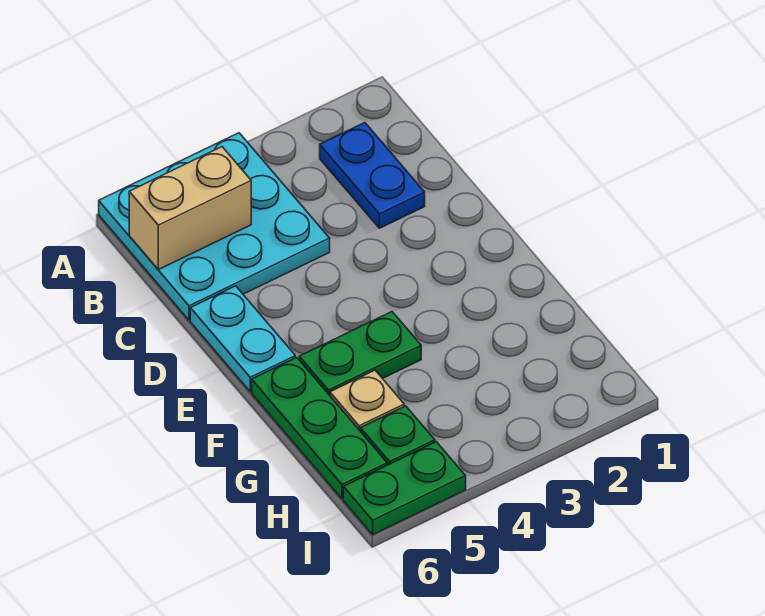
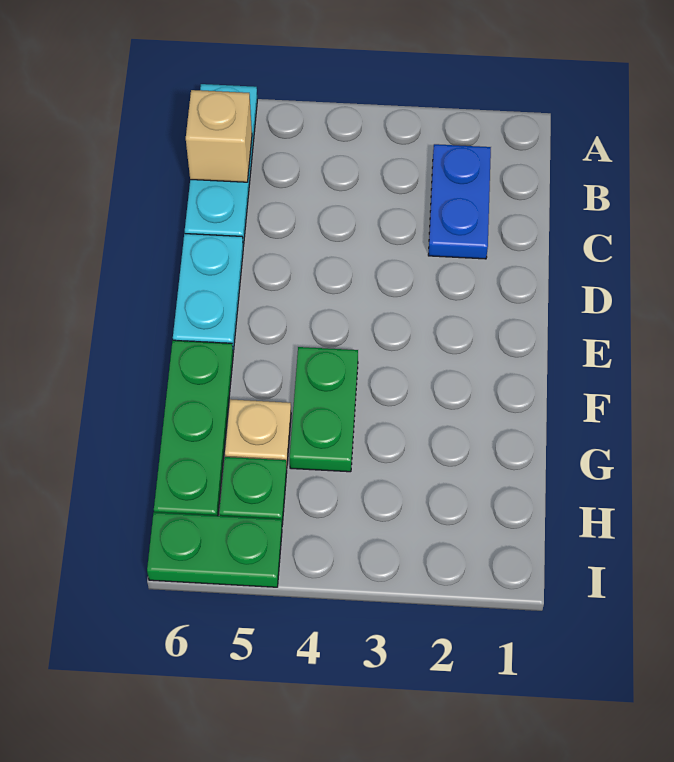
cyan 3x3 plate [99,133,330,320] -> cyan 1x3 plate [185,84,257,246]
tan 1x2 brick [129,147,251,270] -> tan 1x1 brick [186,90,252,182]
green 1x2 plate [299,312,421,395] -> green 1x2 plate turned to [290,347,358,472]

